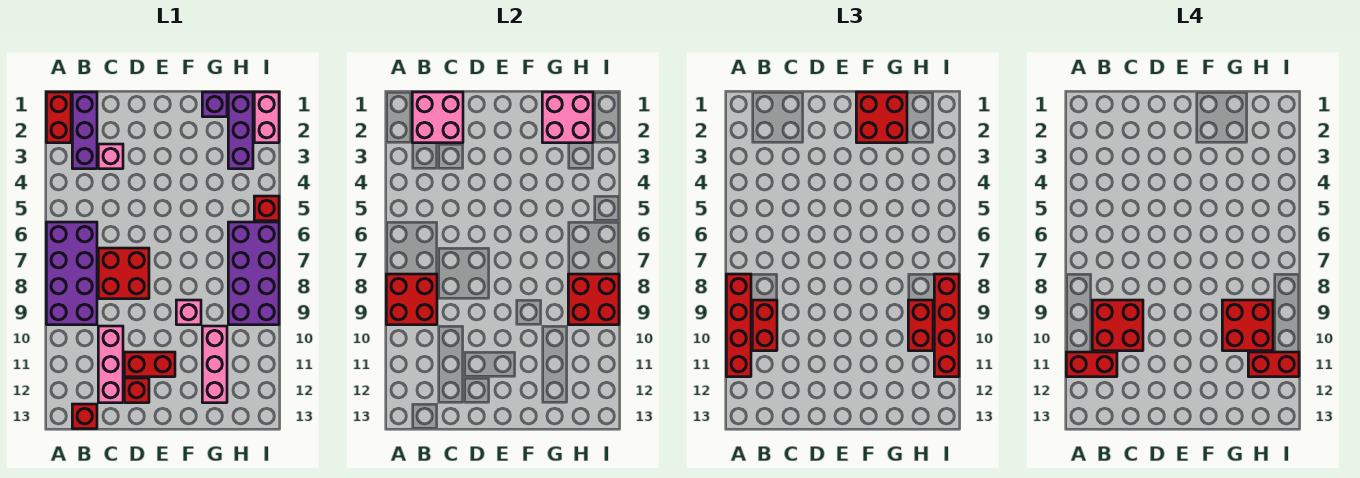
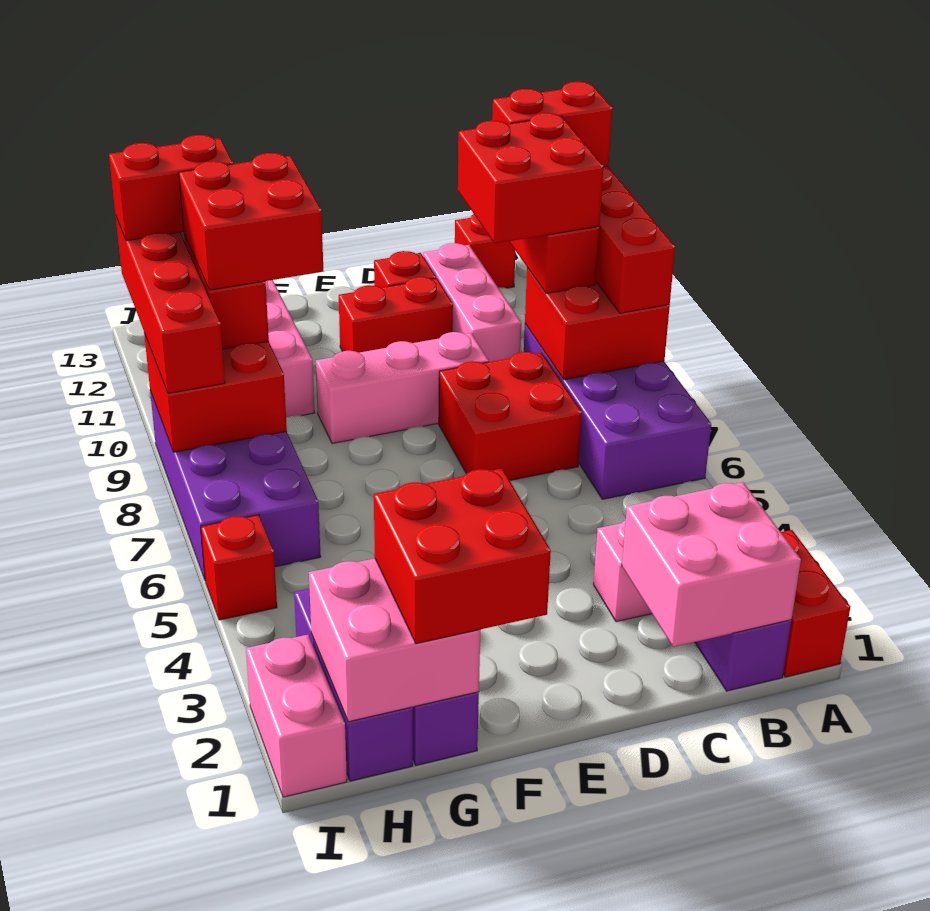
pink 1x1 brick [176,300,201,325] -> pink 1x3 brick [316,332,489,444]

